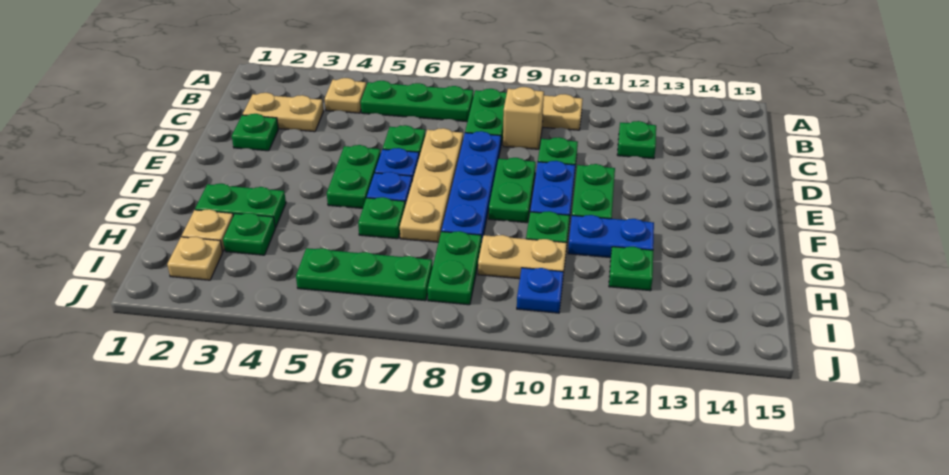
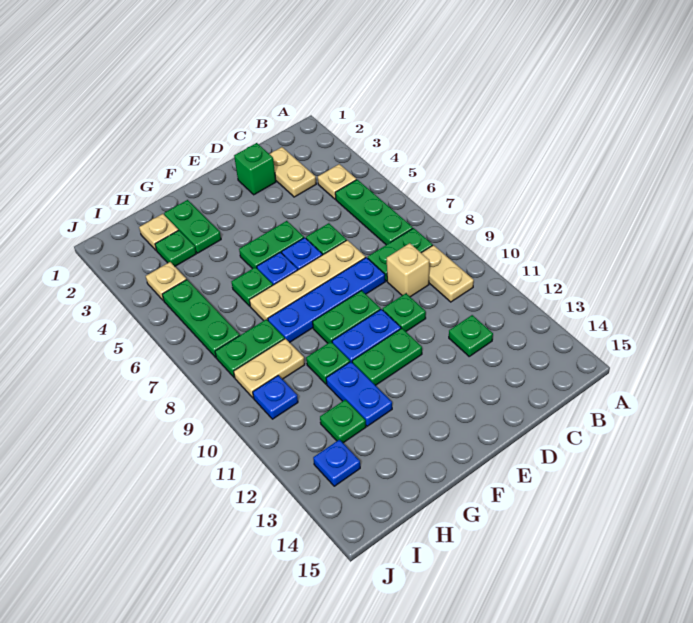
green 1x1 plate [232,114,278,151] -> green 1x1 brick [234,143,276,195]
tan 1x2 plate [478,235,567,279] -> tan 1x2 plate turned to [234,339,305,398]
tan 1x1 plate [167,237,223,280] -> tan 1x1 plate moved to [146,262,186,301]
none -> blue 1x1 plate [313,440,360,486]

